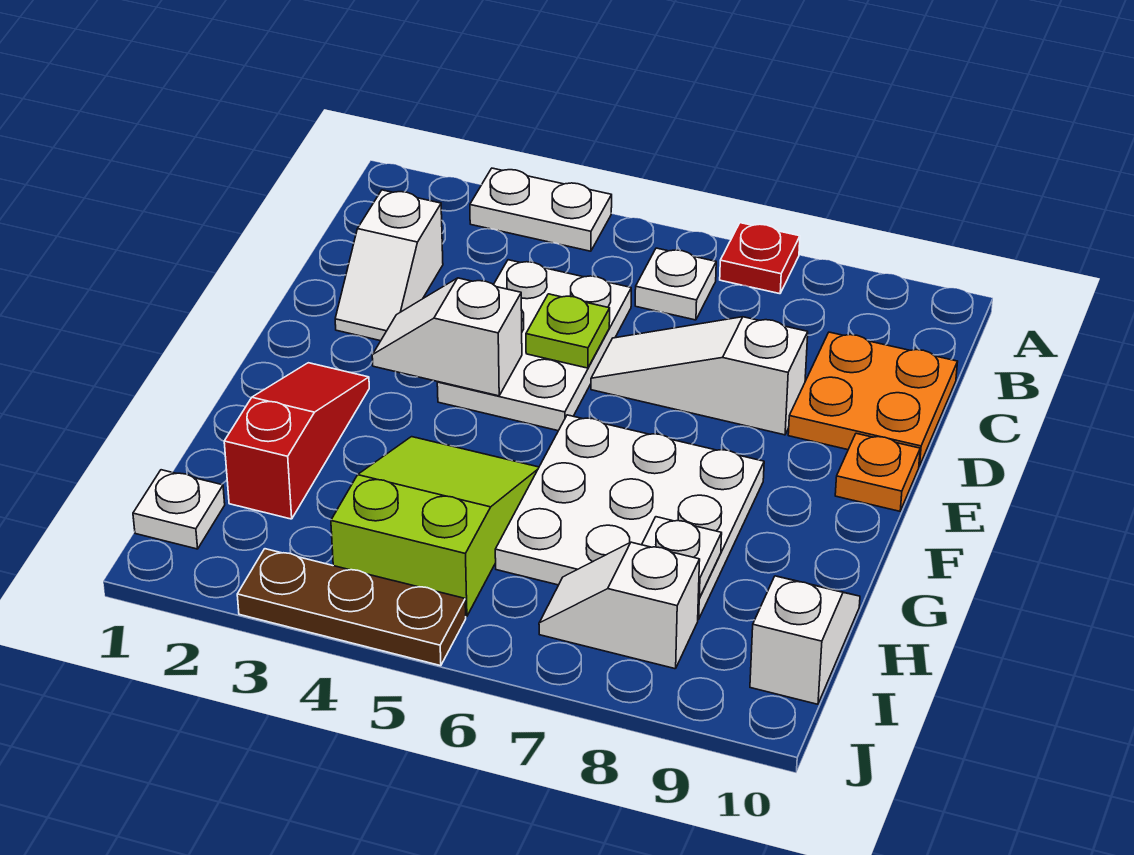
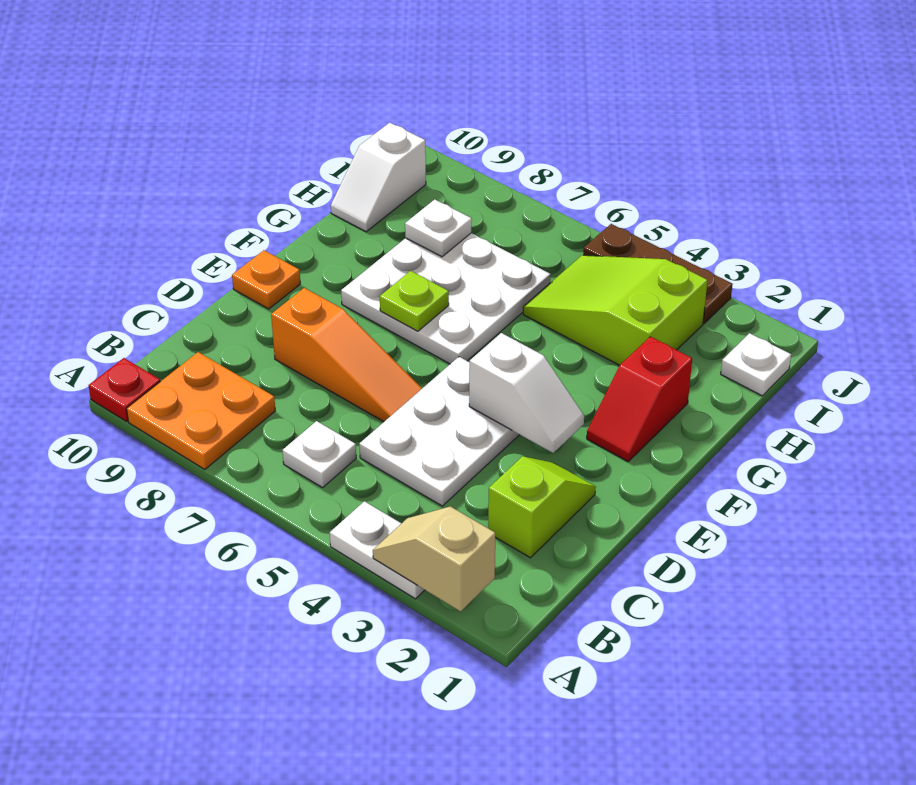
none -> tan 1x2 slope [373,506,495,611]
red 1x1 plate [720,223,800,294] -> red 1x1 plate moved to [89,358,160,421]
white 1x2 slope [335,190,443,341] -> lime 1x2 slope [488,456,596,558]
orange 2x2 plate [788,332,958,466] -> orange 2x2 plate moved to [127,352,275,469]
lime 1x1 plate [526,294,610,368] -> lime 1x1 plate moved to [380,271,449,331]
white 1x3 slope [591,317,808,435] -> orange 1x3 slope [271,288,422,422]
red 1x3 slope [224,363,369,519] -> red 1x2 slope [587,337,692,461]
lime 2x3 slope [331,437,539,616] -> lime 2x3 slope turned to [523,255,708,365]
white 1x2 slope [539,542,700,669] -> none

